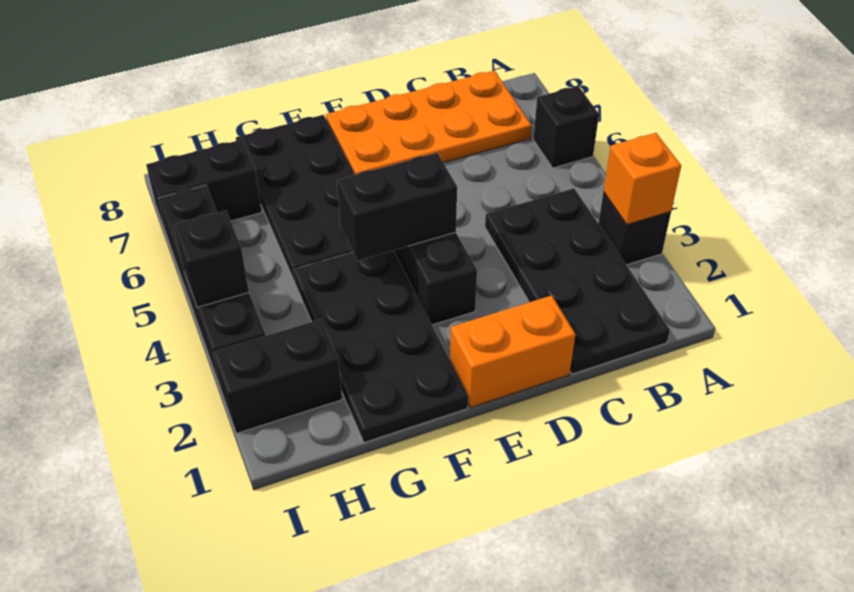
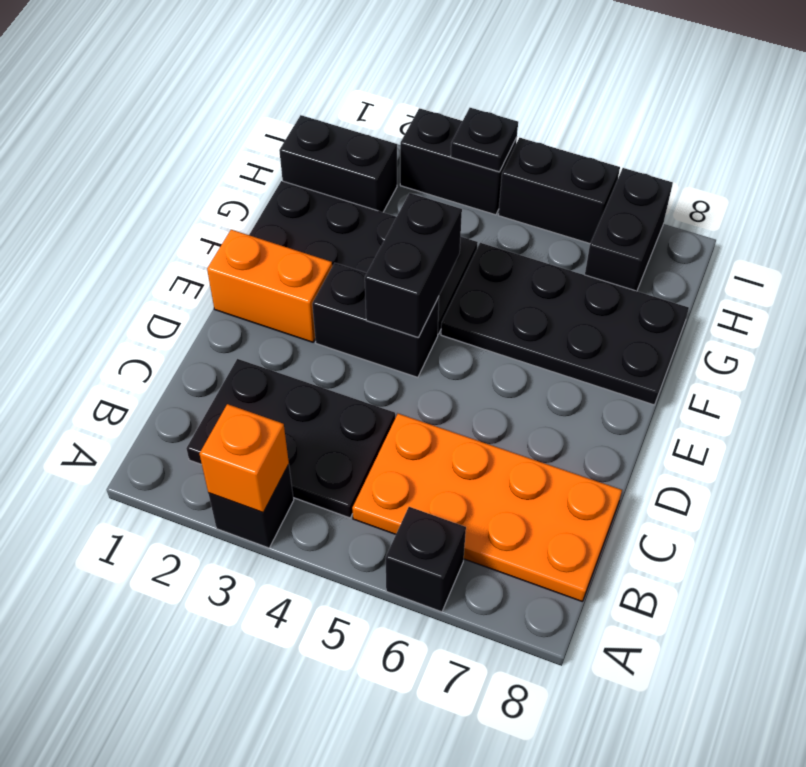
black 2x4 plate [485,188,670,374] -> black 2x3 plate [186,359,395,518]
orange 2x4 plate [326,71,531,175] -> orange 2x4 plate turned to [352,414,622,601]
orange 1x2 brick [450,295,575,408] -> orange 1x2 brick turned to [207,230,332,342]
black 1x2 brick [213,319,342,434] -> black 1x2 brick turned to [279,115,397,212]
black 1x1 brick [173,210,249,307] -> black 1x1 plate [451,108,518,172]

